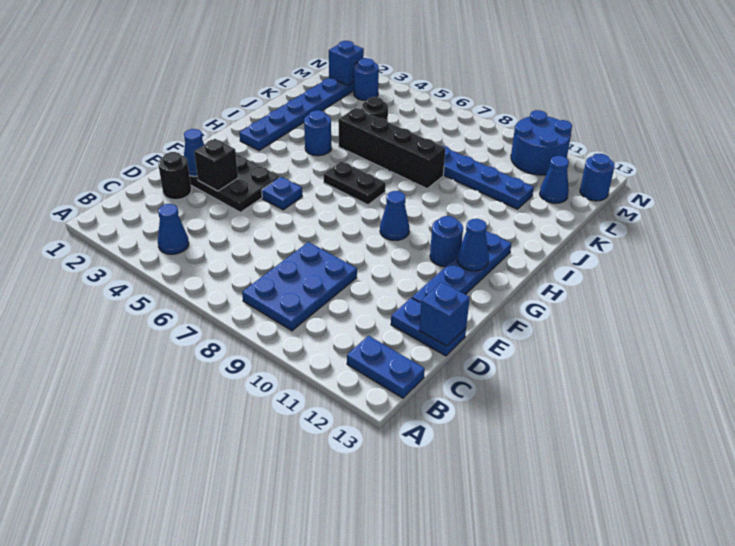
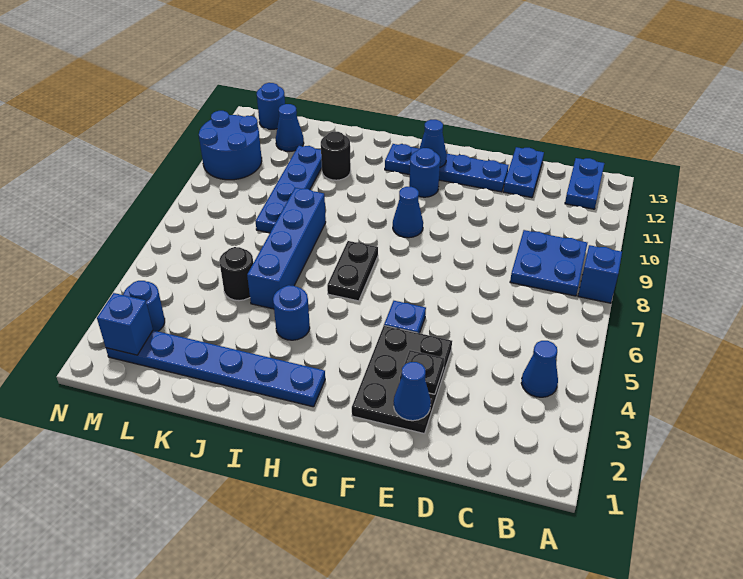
blue 2x3 plate [242,242,357,331] -> blue 2x2 plate [510,230,587,296]
black 1x1 round brick [158,152,191,200] -> black 1x1 round brick moved to [321,132,351,180]
blue 1x1 brick [419,282,470,346] -> blue 1x1 brick moved to [578,245,622,303]
black 1x1 brick [194,139,238,191] -> black 1x1 plate [400,350,444,394]
black 1x4 brick [338,108,446,188] -> blue 1x4 brick [247,188,326,309]

